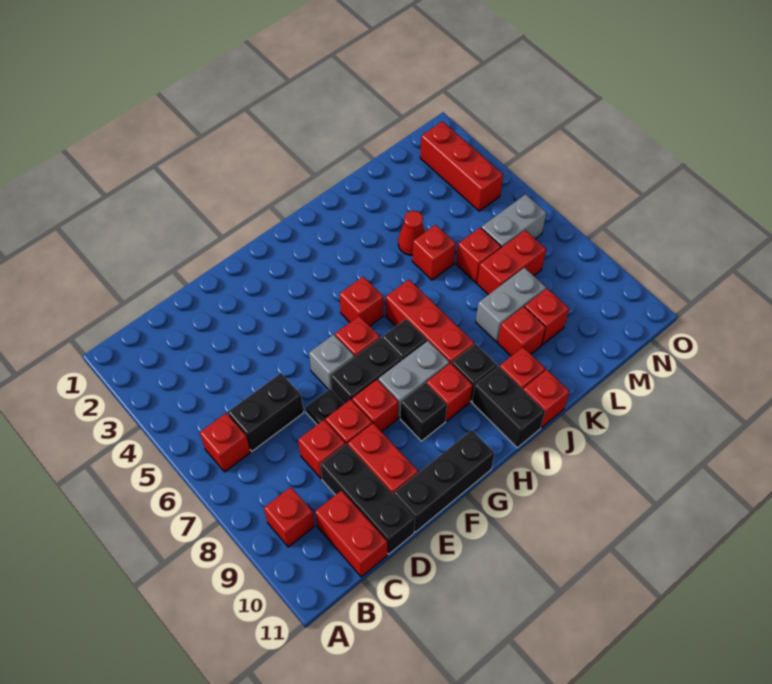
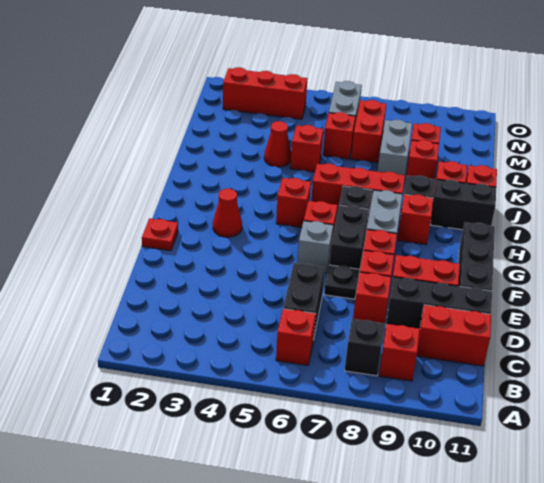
none -> red 1x1 plate [142,218,178,251]
none -> red 1x1 cone [213,189,242,237]
black 1x1 brick [400,383,447,441] -> black 1x1 brick moved to [345,319,385,376]

